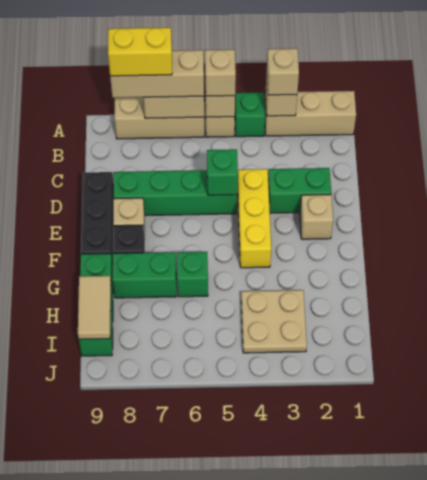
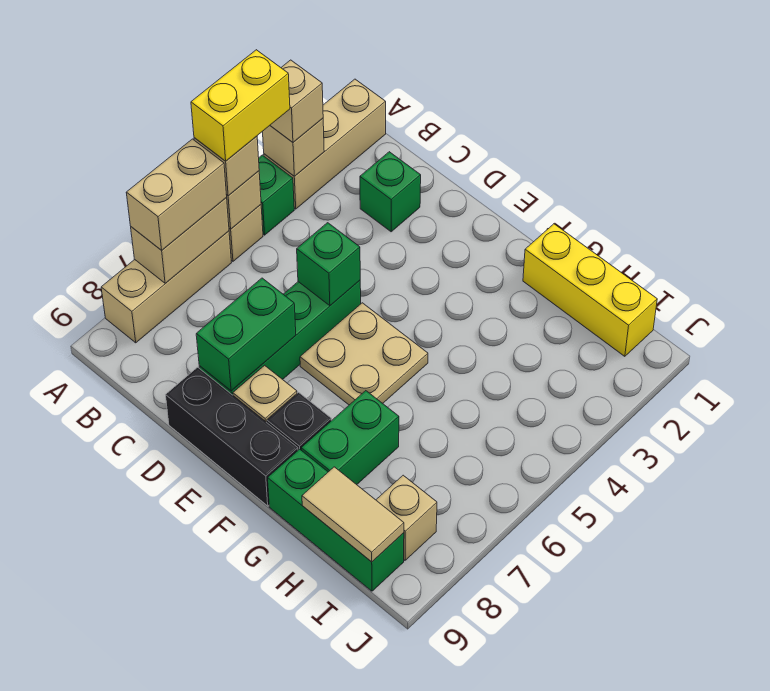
tan 1x3 brick [110,50,204,98] -> tan 1x2 brick [126,139,227,250]
yellow 1x2 brick [108,28,172,76] -> yellow 1x2 brick moved to [191,50,290,161]
green 1x2 brick [268,168,331,213] -> green 1x2 brick moved to [196,278,296,391]
yellow 1x3 brick [238,169,271,268] -> yellow 1x3 brick moved to [523,224,657,356]
tan 1x1 brick [300,194,333,239] -> tan 1x1 brick moved to [376,475,437,560]
green 1x1 brick [177,252,208,297] -> green 1x1 brick moved to [360,152,421,232]
tan 2x2 plate [241,290,307,353] -> tan 2x2 plate moved to [300,303,428,405]

